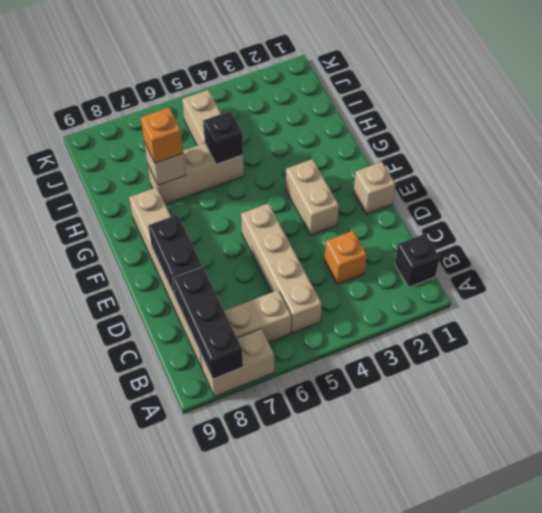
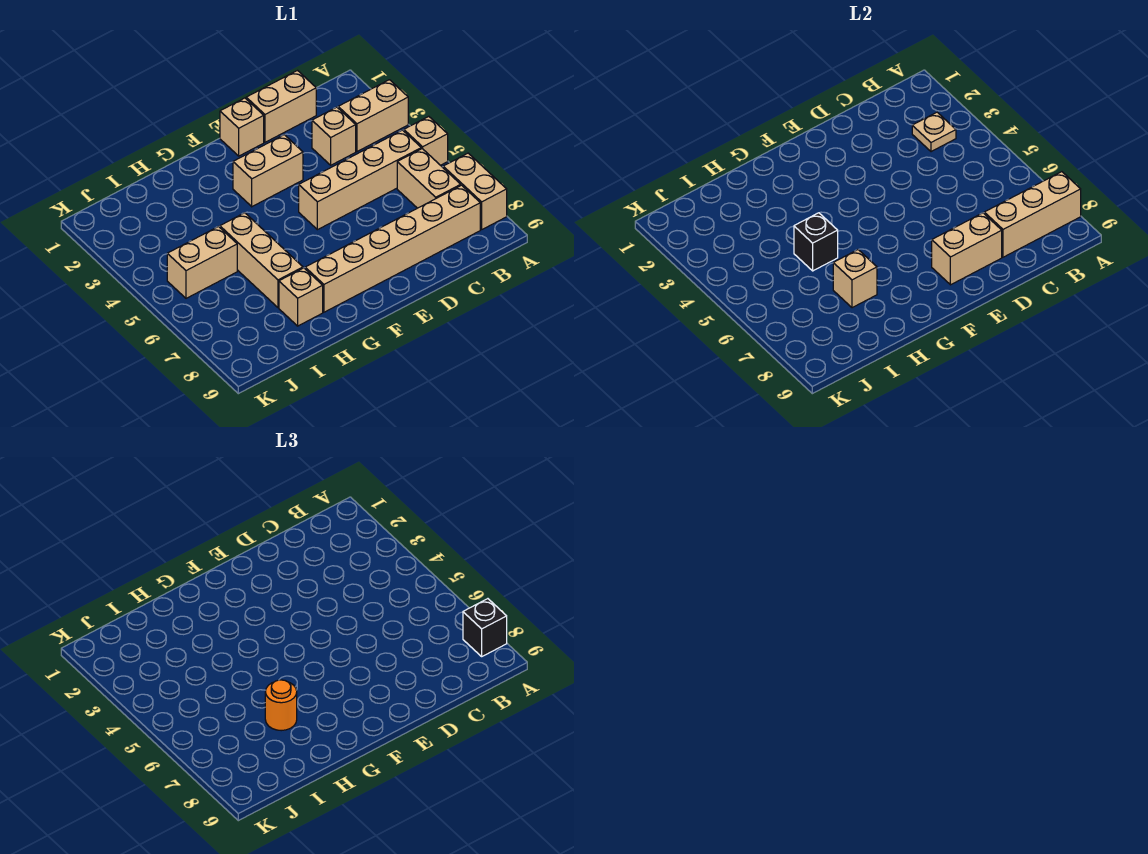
none -> tan 1x2 brick [338,80,408,152]
none -> tan 1x1 brick [404,116,448,165]
black 1x3 brick [173,266,243,379] -> tan 1x3 brick [984,172,1081,257]
black 1x1 brick [395,234,440,287] -> black 1x1 brick moved to [463,599,507,656]
none -> tan 1x1 plate [912,112,956,152]
none -> tan 1x2 brick [246,71,316,142]
orange 1x1 brick [324,231,367,284] -> tan 1x1 brick [312,107,356,165]
black 1x2 brick [148,215,202,296] -> tan 1x2 brick [932,213,1002,285]
orange 1x1 brick [141,107,183,163] -> orange 1x1 round brick [265,680,297,731]
none -> tan 1x1 brick [279,268,323,326]

